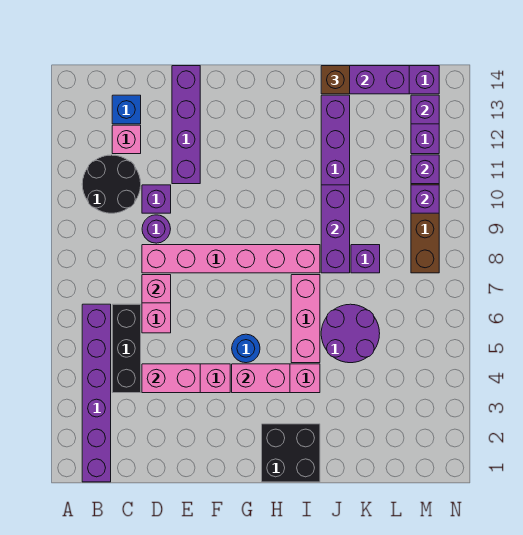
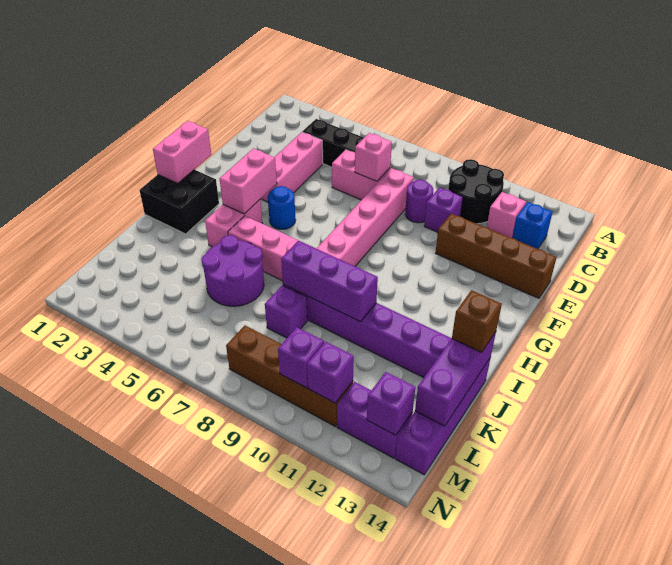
purple 1x6 brick [82,304,111,482] -> none
pink 1x2 brick [142,364,200,393] -> pink 1x2 brick moved to [153,121,211,183]
purple 1x4 brick [172,66,200,184] -> brown 1x4 brick [436,213,557,298]

